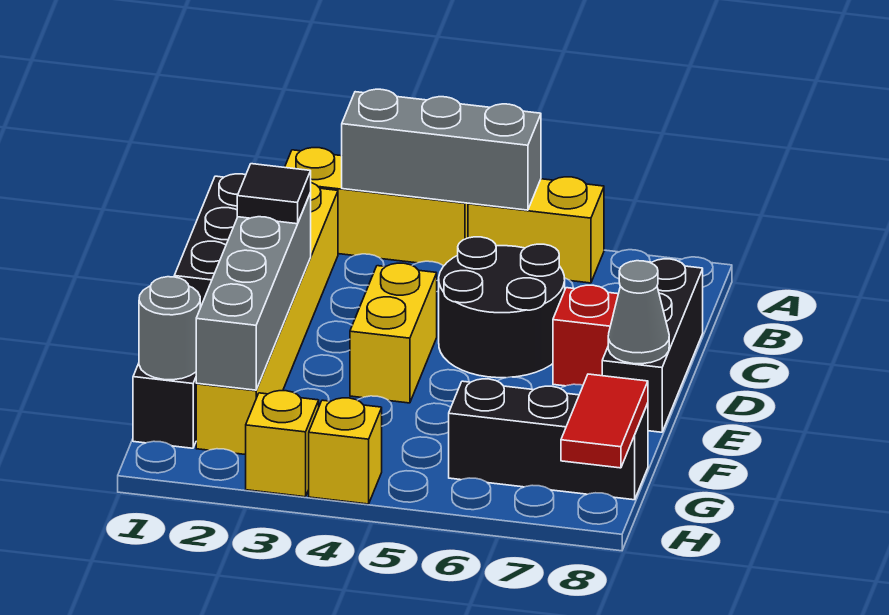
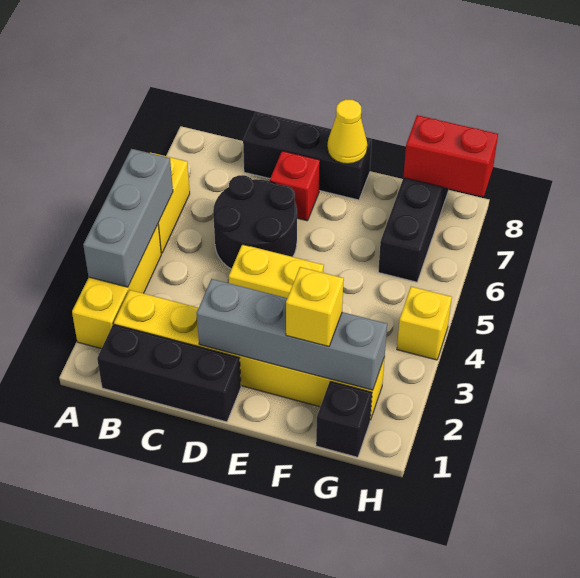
black 1x1 tile [237,164,311,224] -> none
grey 1x1 cone [608,261,669,364] -> yellow 1x1 cone [327,99,367,164]
grey 1x1 round brick [139,277,200,380] -> none
red 1x2 tile [561,374,648,468] -> red 1x2 brick [403,115,498,197]
yellow 1x1 brick [246,391,319,497] -> yellow 1x1 brick moved to [286,267,344,347]

